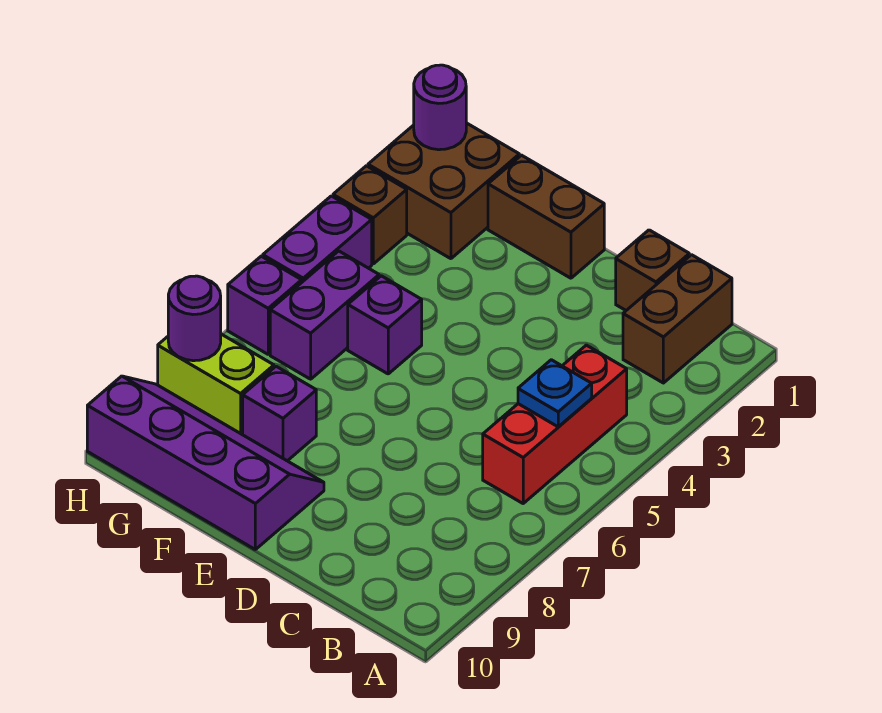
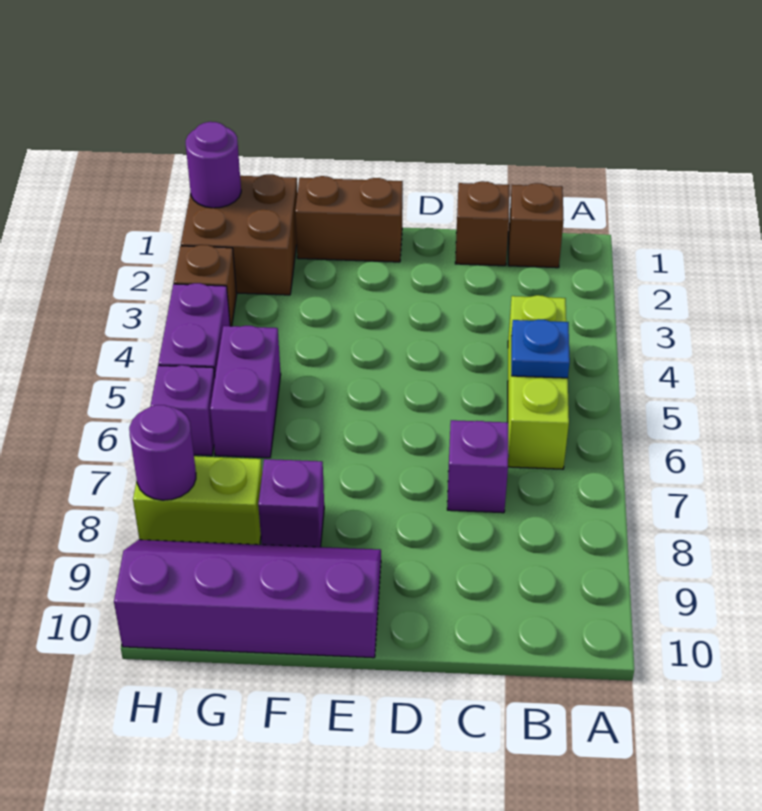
brown 1x2 brick [623,255,732,383] -> brown 1x1 brick [508,183,564,268]
red 1x3 brick [483,345,627,503] -> lime 1x3 brick [508,295,569,469]
purple 1x1 brick [348,276,422,374] -> purple 1x1 brick moved to [447,420,508,513]

